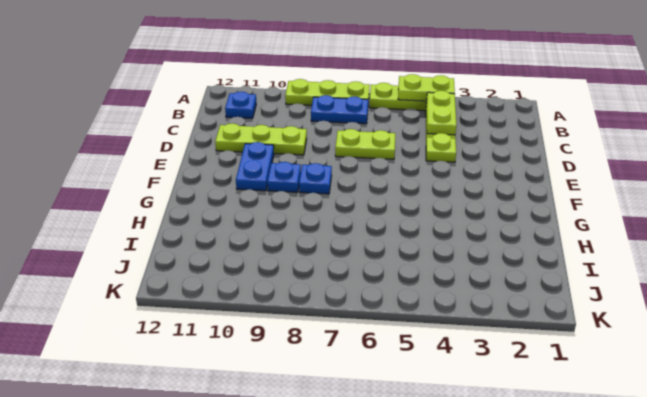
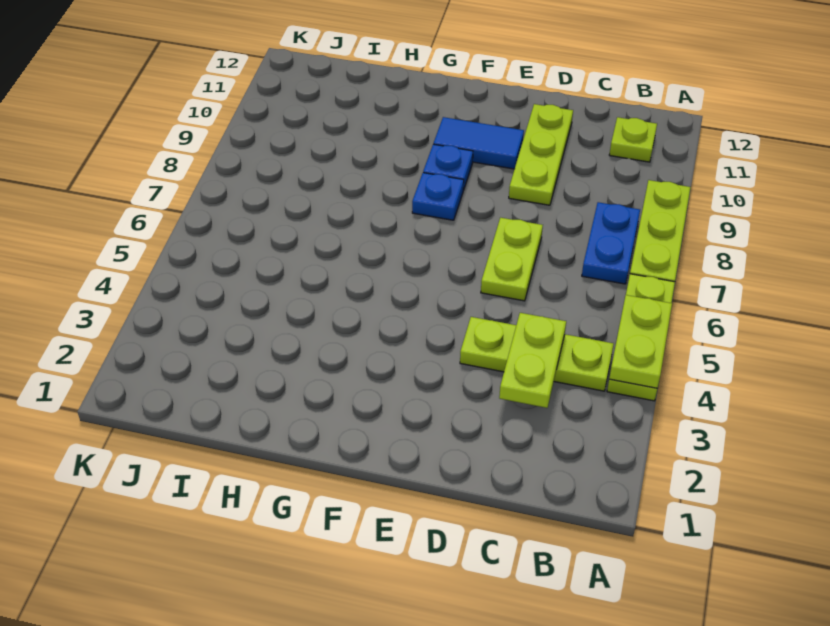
lime 1x2 plate [427,91,456,135] -> lime 1x2 plate turned to [499,313,566,408]
blue 1x1 plate [225,92,256,118] -> lime 1x1 plate [609,117,657,162]
blue 1x2 plate [236,142,274,191] -> blue 1x2 tile [434,117,524,169]

